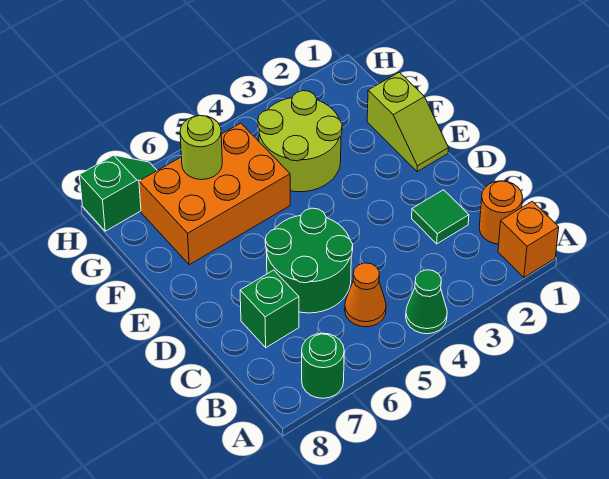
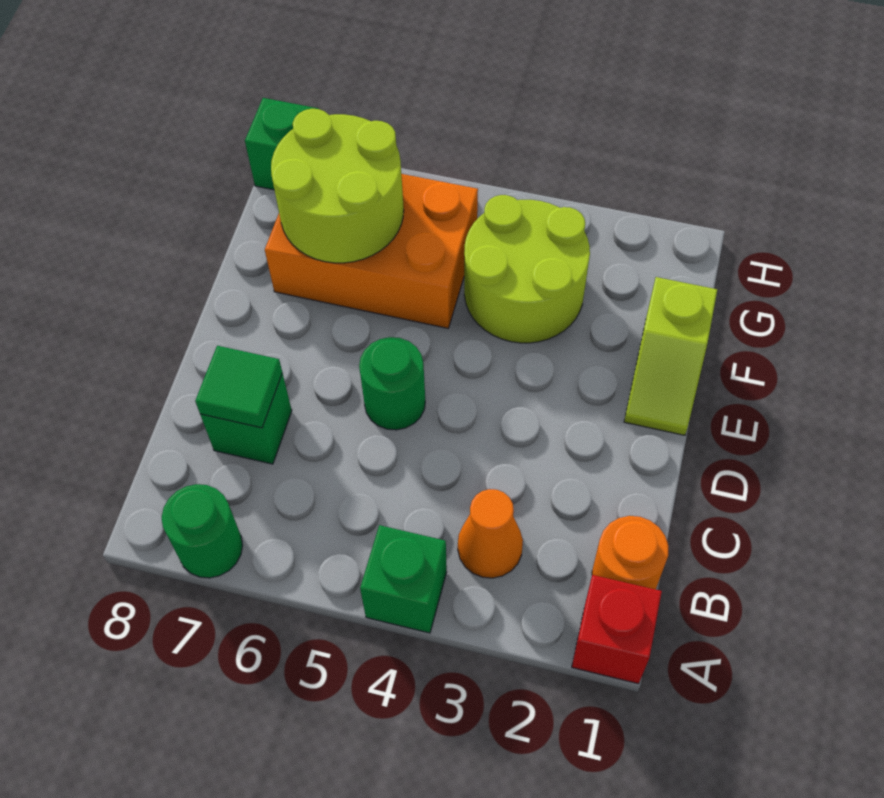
orange 1x1 brick [498,201,559,277] -> red 1x1 brick [572,575,662,684]
green 1x1 cone [406,270,447,334] -> green 1x1 brick [360,525,447,633]
orange 1x1 cone [345,263,386,327] -> orange 1x1 cone moved to [458,489,523,578]
green 1x1 tile [412,190,469,244] -> green 1x1 tile moved to [195,346,282,428]
green 2x2 round brick [265,208,353,313] -> green 1x1 round brick [359,337,425,430]
lime 1x1 round brick [180,115,222,180] -> lime 2x2 round brick [271,109,404,263]

